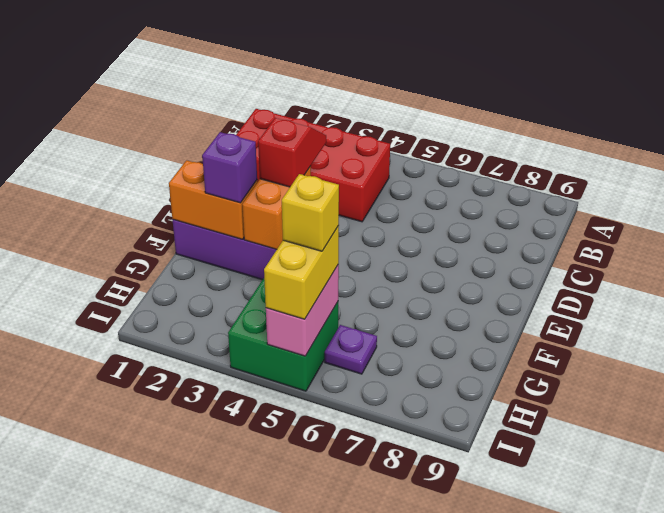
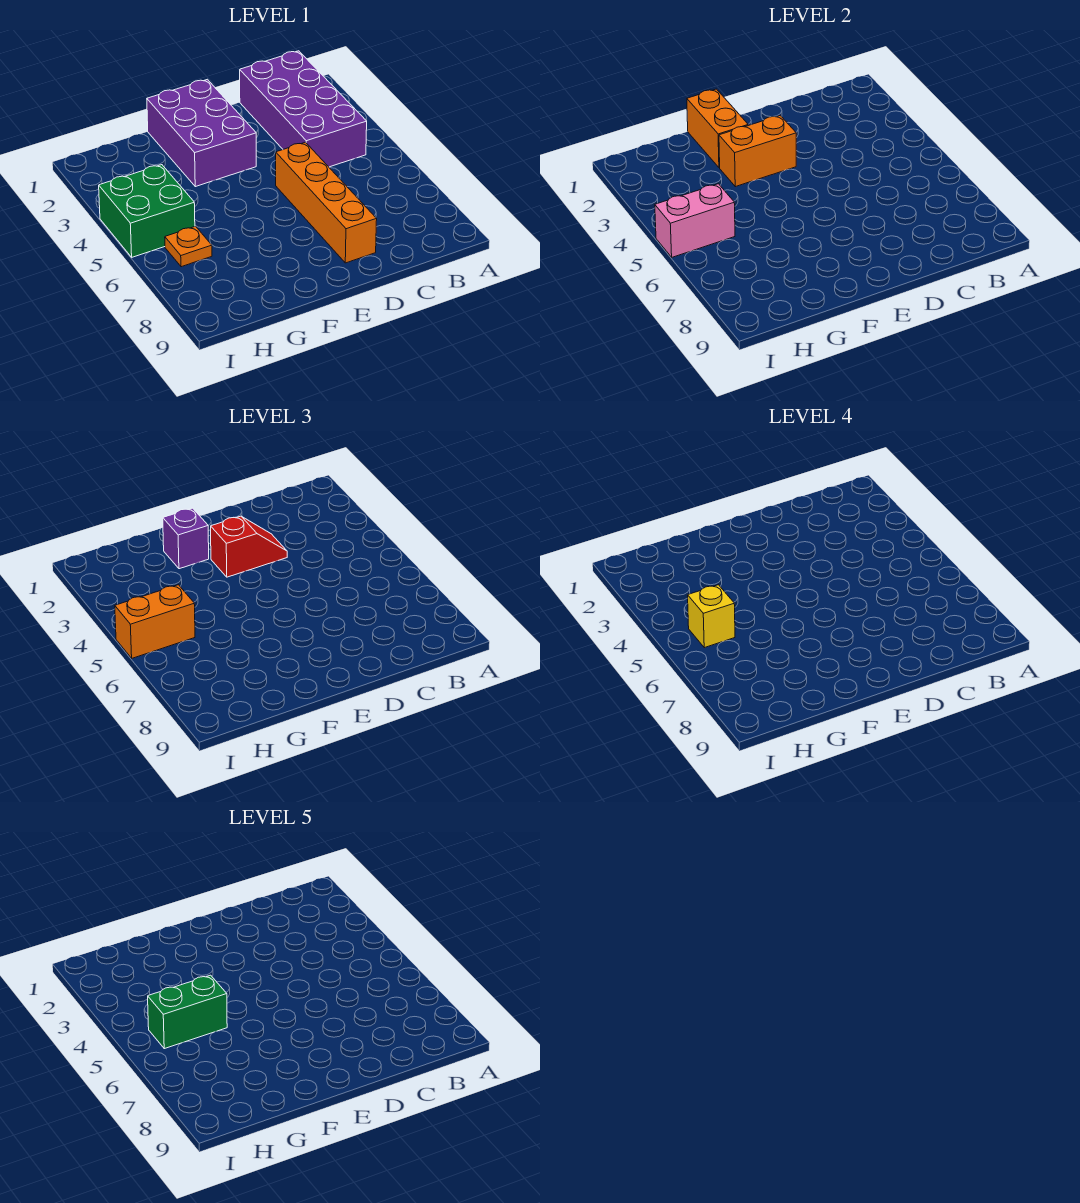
red 2x4 brick [236,109,390,222] -> purple 2x4 brick [240,51,367,167]
none -> orange 1x4 brick [276,142,377,263]
none -> green 1x2 brick [148,975,227,1049]
yellow 1x2 brick [264,226,339,319] -> orange 1x2 brick [115,585,195,658]
purple 1x1 plate [325,325,377,374] -> orange 1x1 plate [165,226,212,267]

